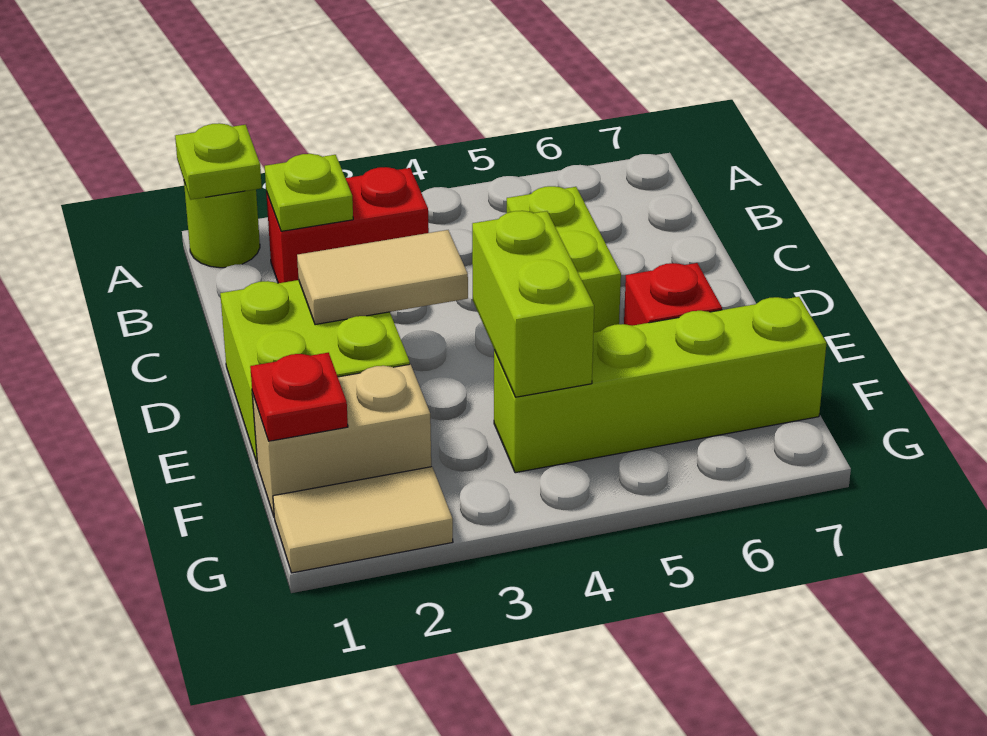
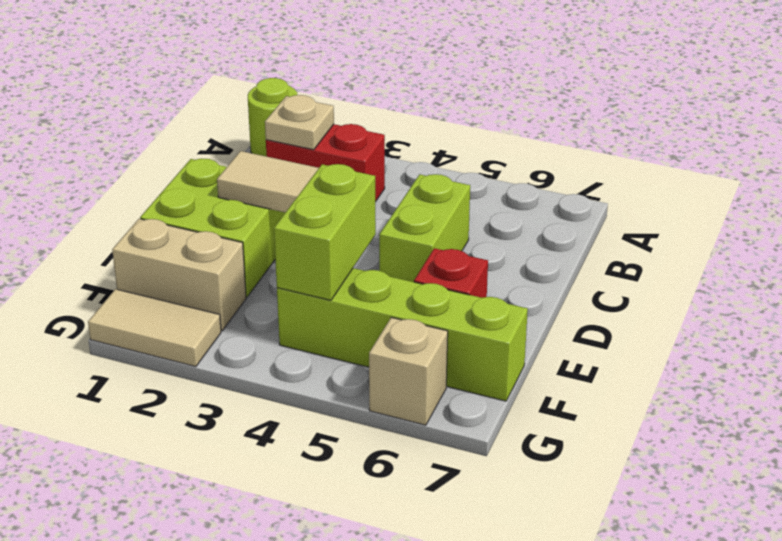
lime 1x1 plate [175,123,262,200] -> none
lime 1x1 plate [265,154,353,231] -> tan 1x1 plate [265,95,334,150]
red 1x1 plate [250,353,348,441] -> none
none -> tan 1x1 brick [369,317,448,425]

